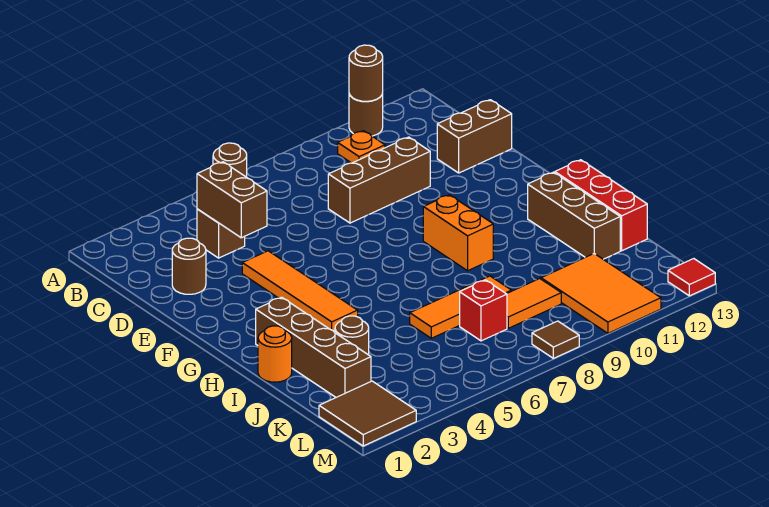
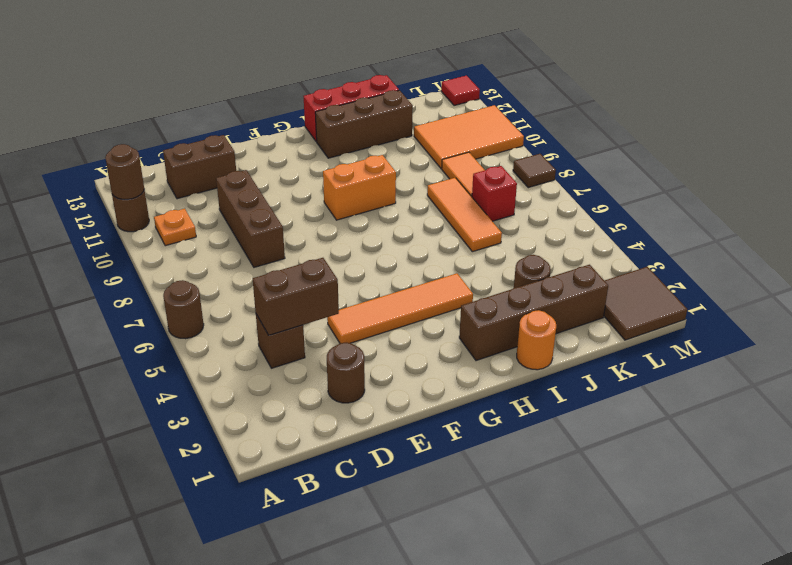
brown 1x2 brick [437,100,512,173] -> brown 1x2 brick turned to [163,135,236,199]

